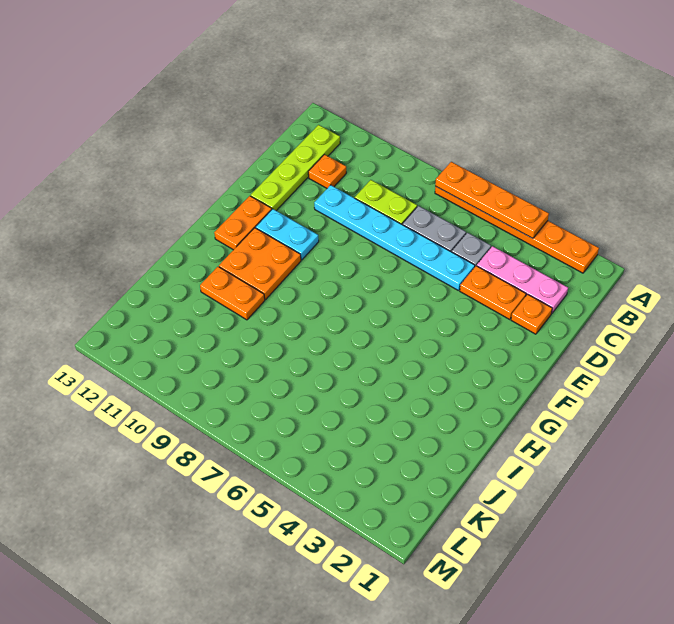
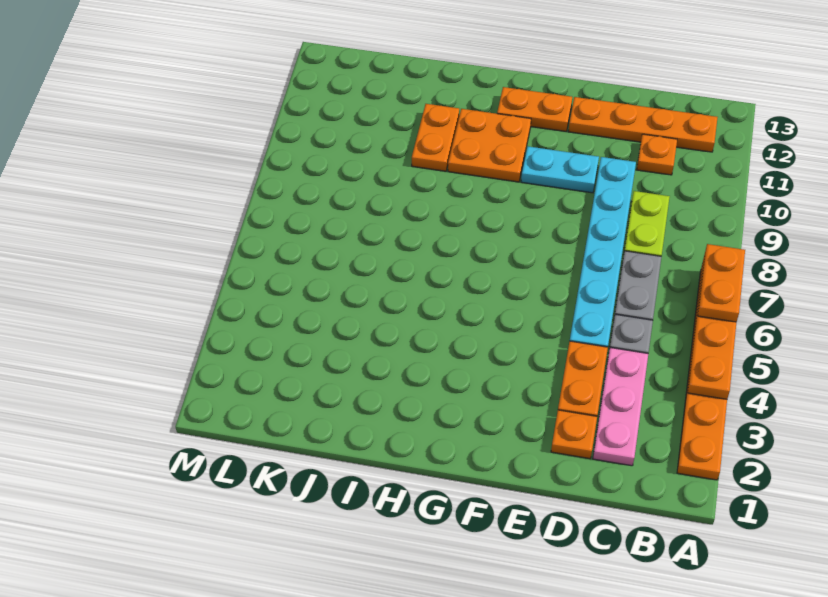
none -> orange 1x2 plate [698,244,745,322]
lime 1x4 plate [251,125,340,211] -> orange 1x4 plate [568,97,718,152]
cyan 1x2 plate [256,209,319,260] -> cyan 1x2 plate turned to [521,146,599,193]

